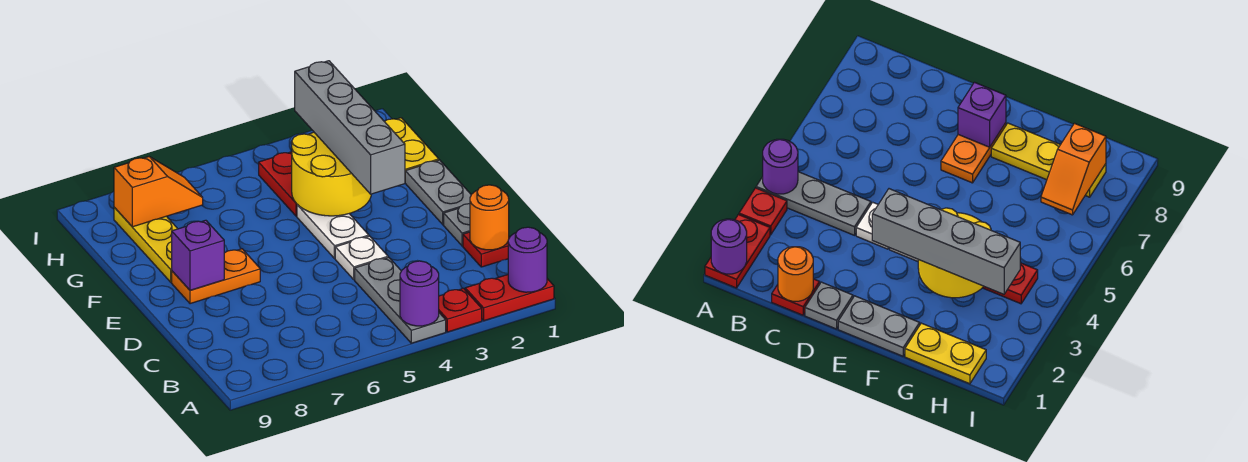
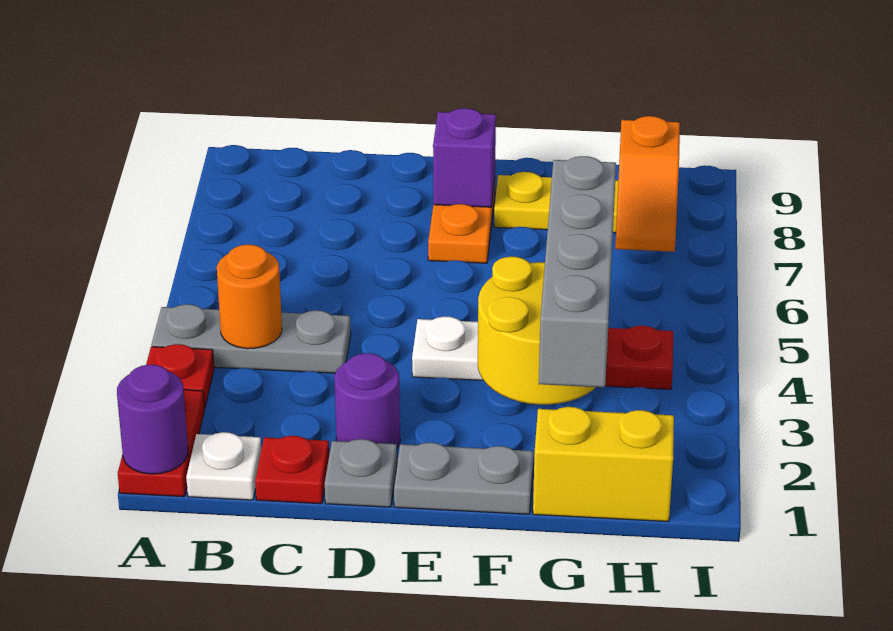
purple 1x1 round brick [400,261,439,326] -> purple 1x1 round brick moved to [334,353,400,448]
orange 1x1 round brick [470,185,509,250] -> orange 1x1 round brick moved to [217,245,282,349]
white 1x1 plate [335,236,388,280] -> white 1x1 plate moved to [186,432,261,500]
grey 1x4 brick [295,61,405,194] -> grey 1x4 brick turned to [539,156,616,387]
yellow 1x2 plate [384,118,439,171] -> yellow 1x2 brick [533,407,674,522]

